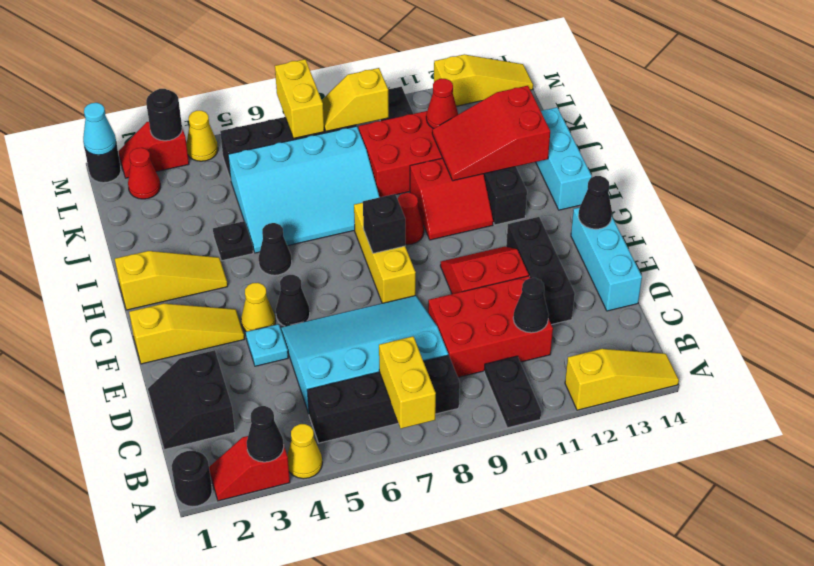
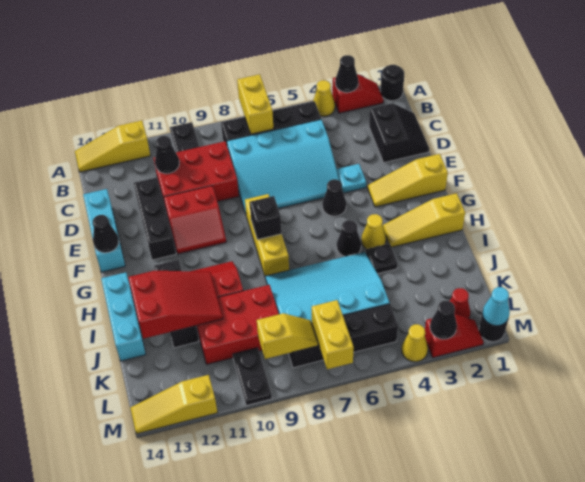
yellow 1x1 cone [241,283,275,332] -> yellow 1x1 cone moved to [361,214,386,249]
red 1x1 cone [398,193,424,245] -> none
red 1x1 cone [426,79,458,129] -> none
black 1x1 round brick [146,89,182,141] -> black 1x1 cone [430,301,457,339]

